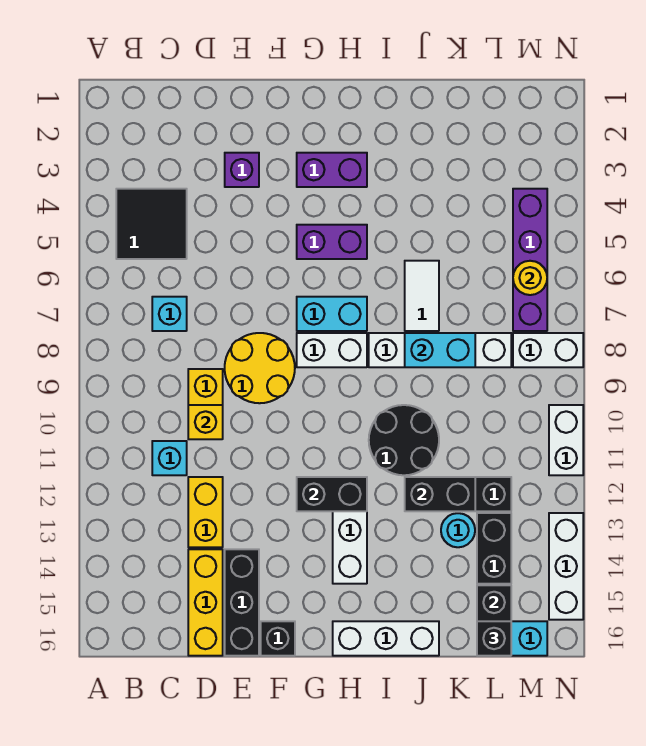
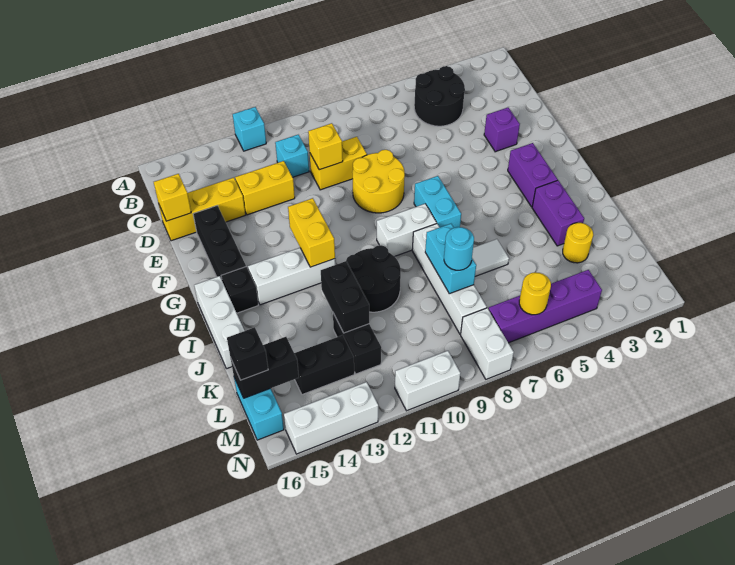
black 2x2 tile [116,189,187,259] -> black 2x2 round brick [414,66,465,126]
cyan 1x1 brick [152,297,187,331] -> cyan 1x1 brick moved to [233,107,266,151]
none -> yellow 1x1 brick [154,174,191,221]
black 1x3 brick [225,549,259,656] -> black 1x3 brick turned to [193,205,246,279]
black 1x1 brick [261,621,295,656] -> black 1x1 brick moved to [221,267,258,313]
purple 1x2 brick [297,225,367,259] -> purple 1x2 brick moved to [532,180,584,246]
white 1x2 brick [297,333,367,367] -> white 1x2 brick turned to [377,204,437,257]
black 1x2 brick [297,477,367,511] -> yellow 1x2 brick [288,198,335,267]
none -> yellow 1x1 round brick [563,223,593,263]
cyan 1x1 round brick [441,513,475,547] -> cyan 1x1 round brick moved to [444,227,474,270]

